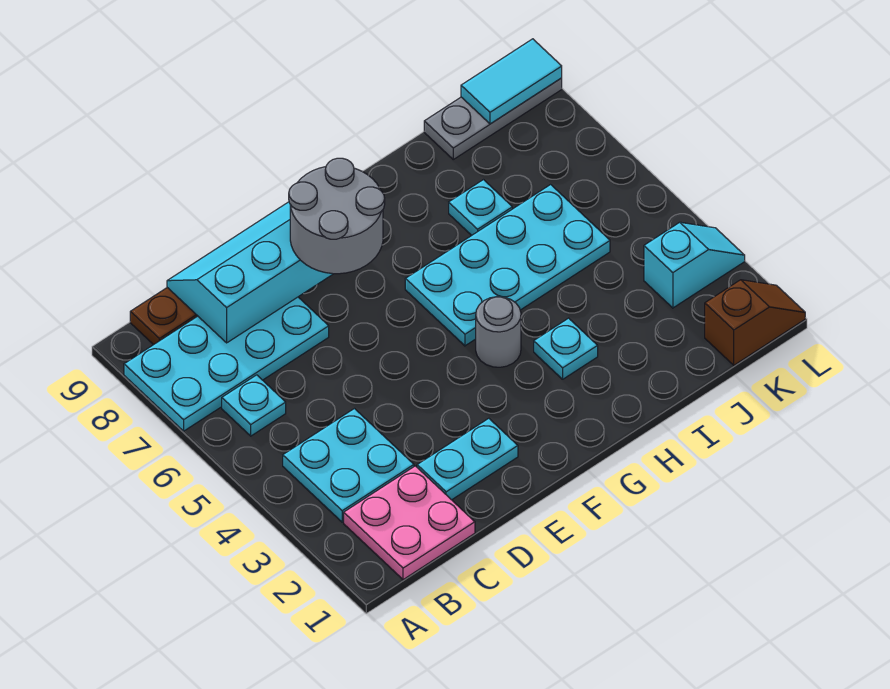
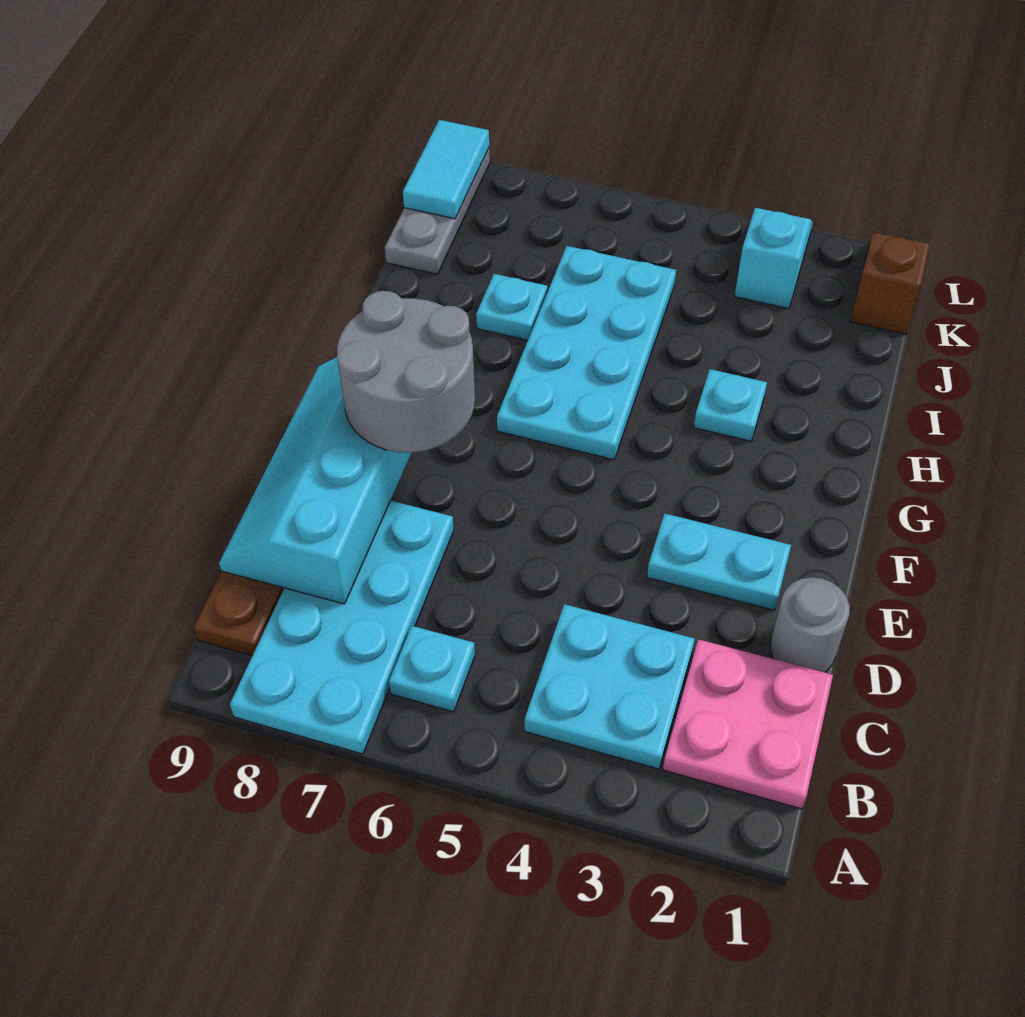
cyan 1x2 plate [417,418,518,500] -> cyan 1x2 plate turned to [647,514,791,610]
grey 1x1 round brick [476,297,521,367] -> grey 1x1 round brick moved to [770,577,850,672]

